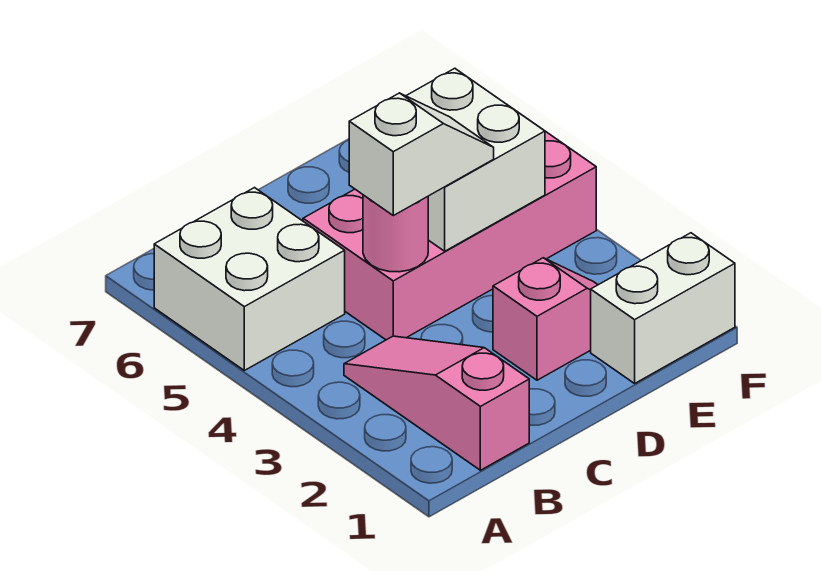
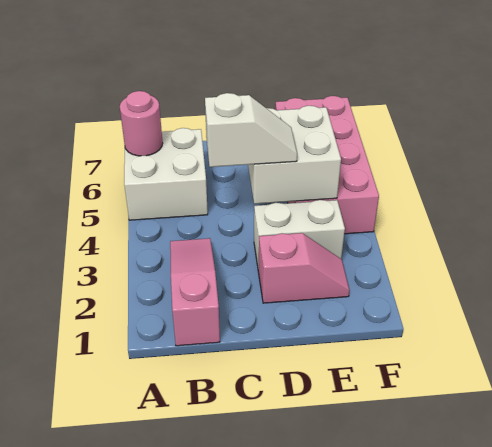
pink 2x4 brick [303,131,596,340] -> pink 2x4 brick turned to [275,96,379,234]
pink 1x1 round brick [363,195,428,272] -> pink 1x1 round brick moved to [120,91,163,156]
white 1x2 brick [591,233,735,383] -> white 1x2 brick moved to [254,200,345,268]

